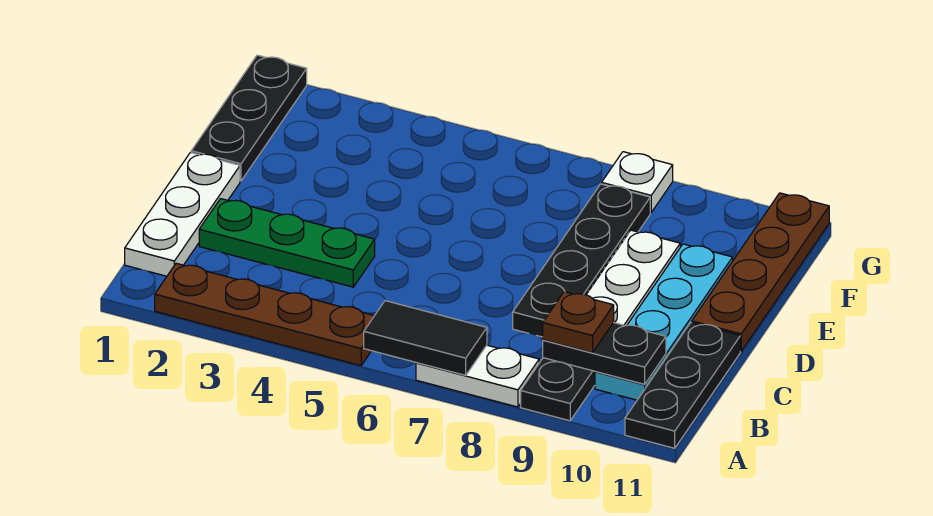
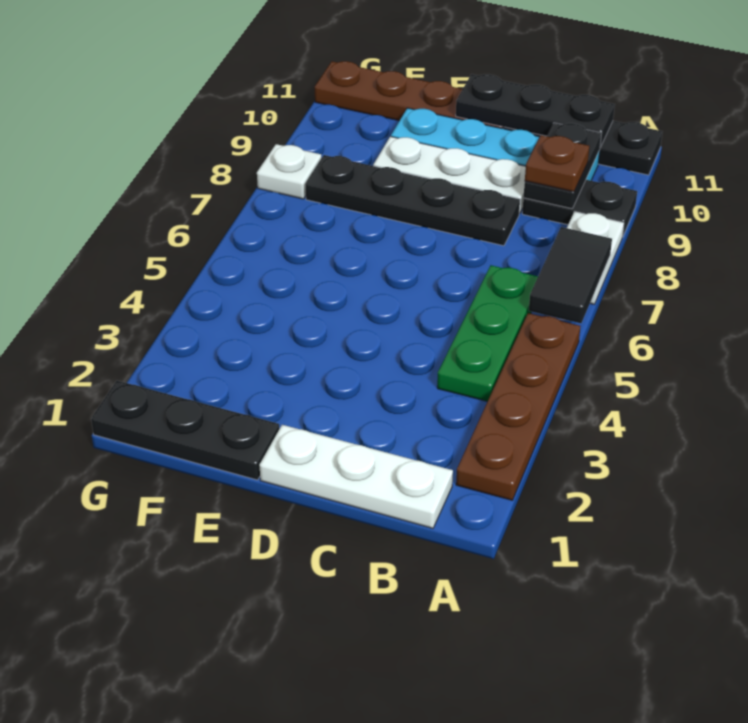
none -> black 1x3 plate [456,74,615,147]
green 1x3 plate [199,199,375,287] -> green 1x3 plate moved to [437,265,538,401]

